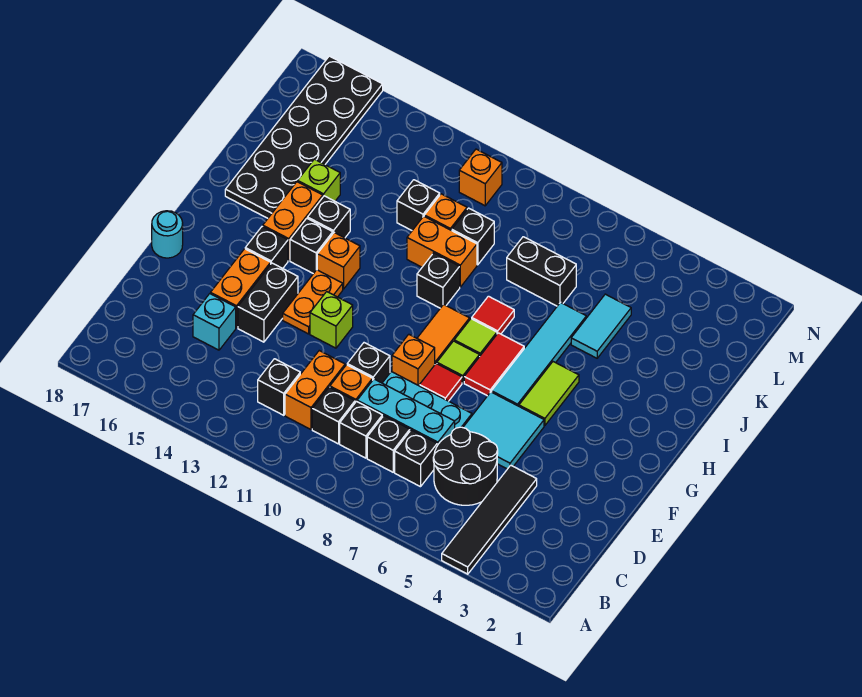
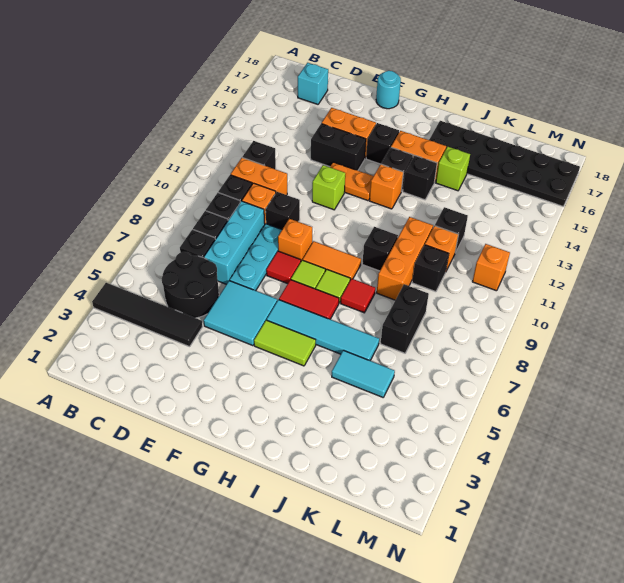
cyan 1x1 brick [193,294,236,350] -> cyan 1x1 brick moved to [298,63,328,104]
orange 1x2 brick [407,216,477,287] -> orange 1x3 brick [377,217,433,300]

